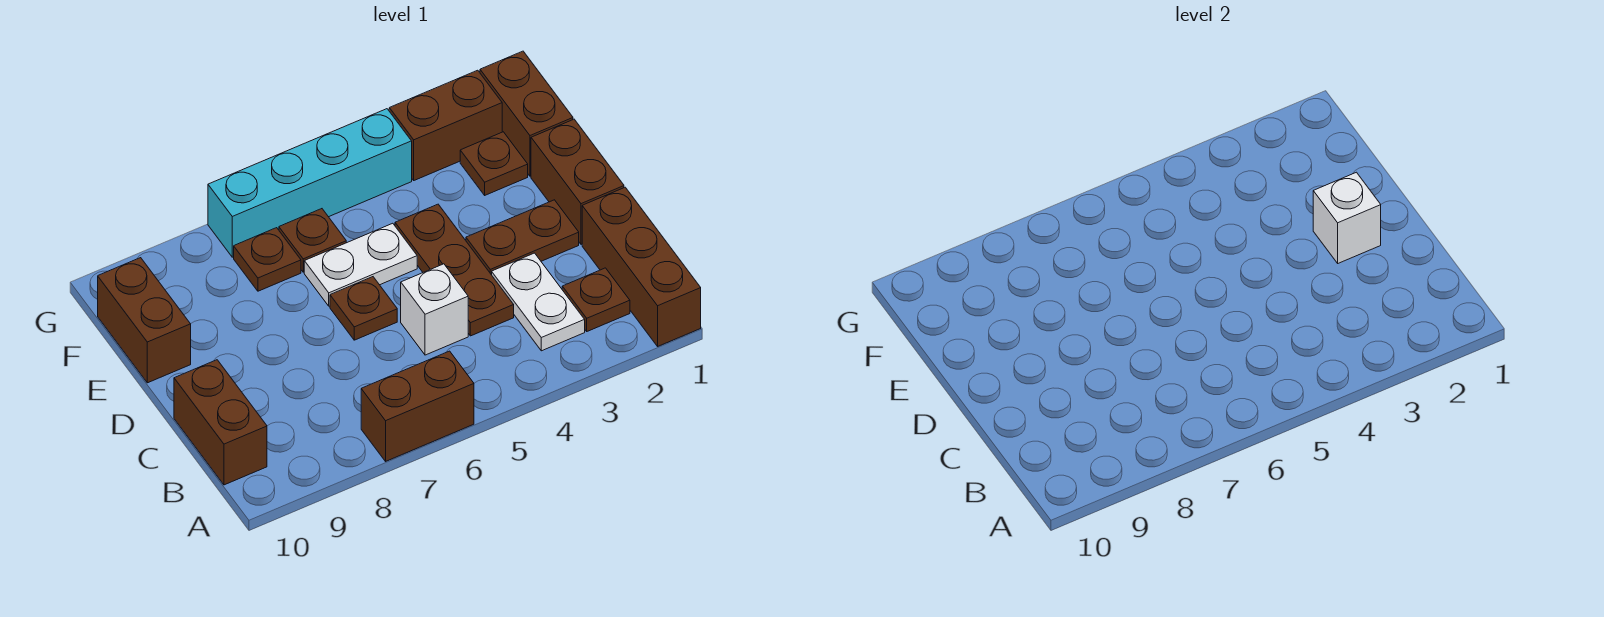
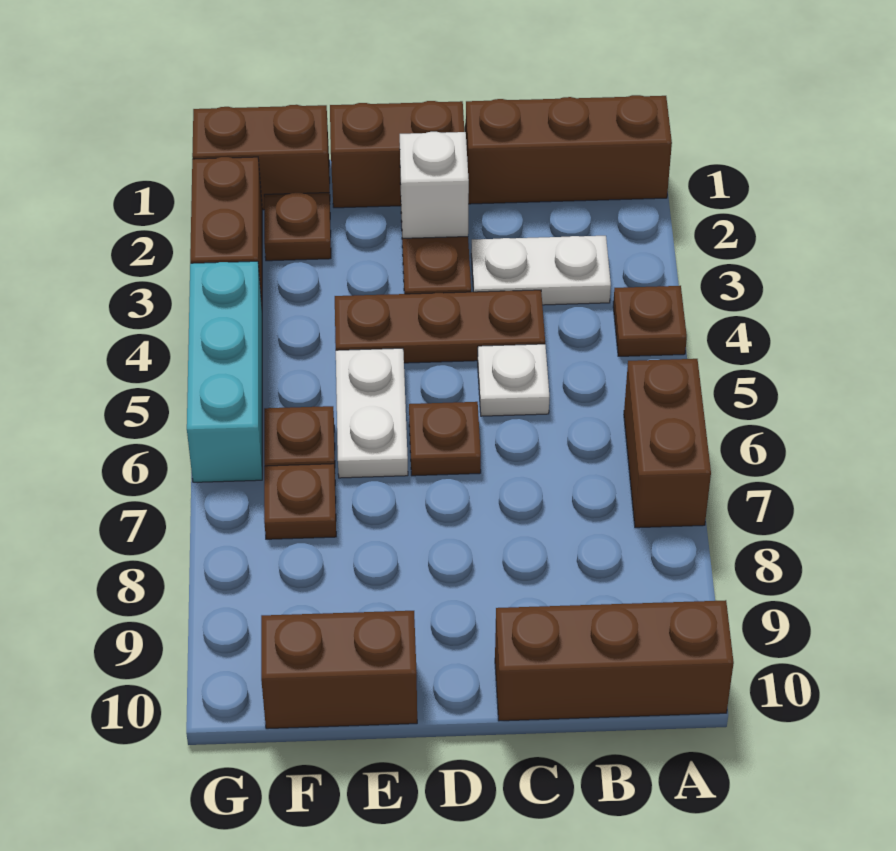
brown 1x1 plate [562,268,630,331] -> brown 1x1 plate moved to [613,286,687,356]
brown 1x2 brick [174,360,267,485] -> brown 1x3 brick [495,600,734,721]
white 1x1 brick [401,264,468,355] -> white 1x1 plate [478,344,549,416]
cyan 1x4 brick [208,109,412,257] -> cyan 1x3 brick [187,261,262,482]

